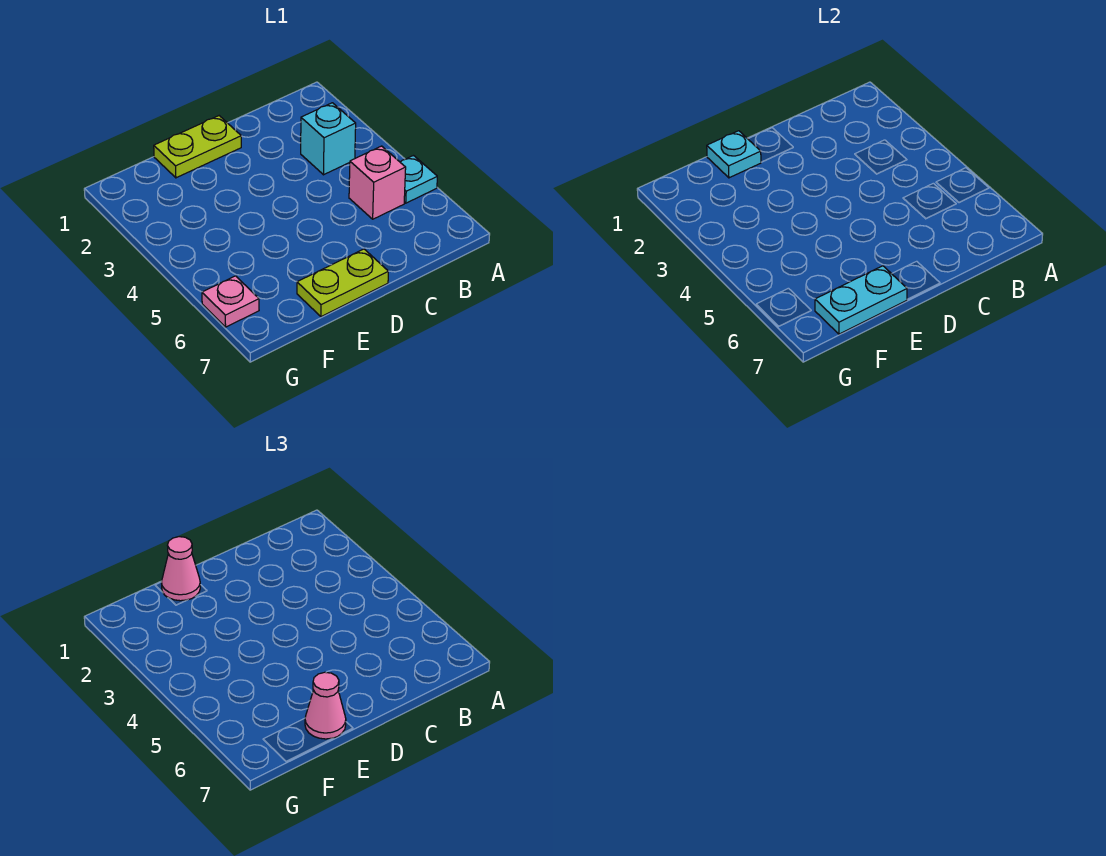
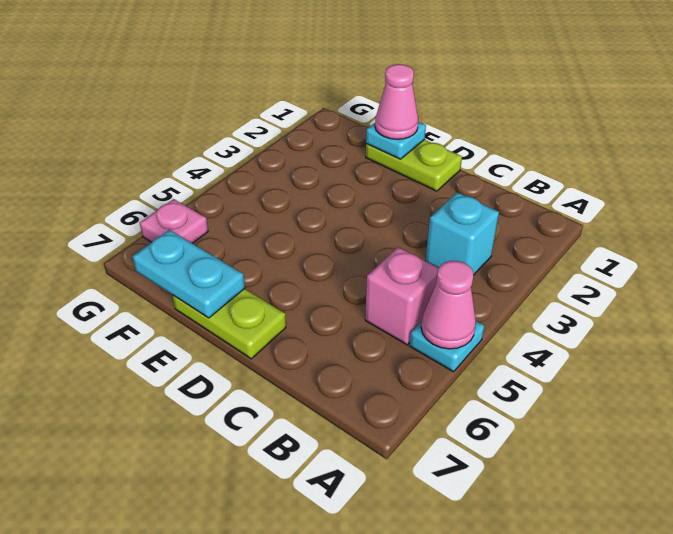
pink 1x1 cone [305,672,346,739] -> pink 1x1 cone moved to [421,261,476,349]

